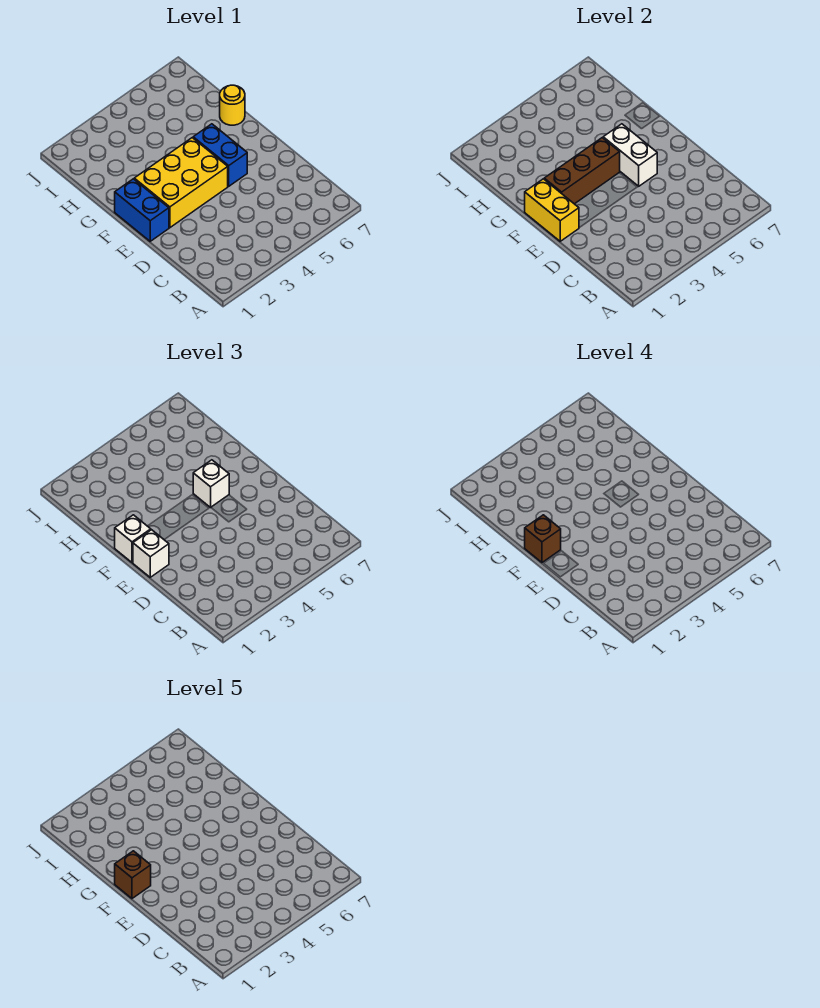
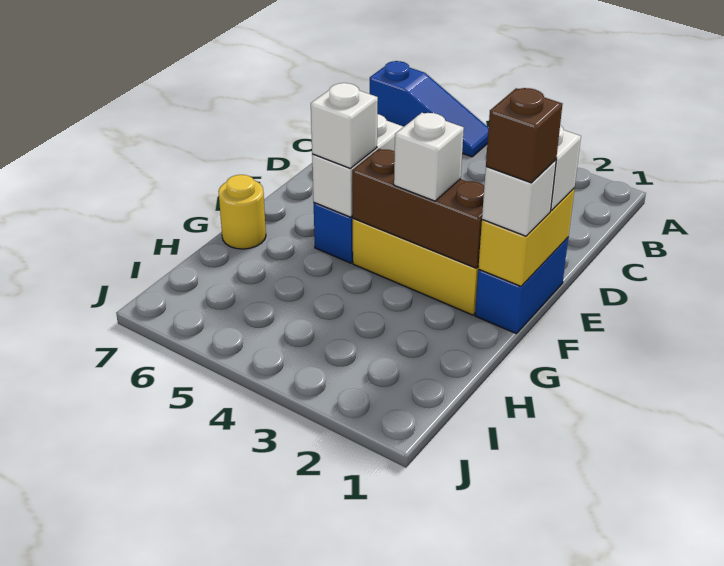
none -> blue 1x3 slope [370,61,489,157]
brown 1x1 brick [115,851,151,898] -> none
none -> white 1x1 brick [394,113,464,201]

